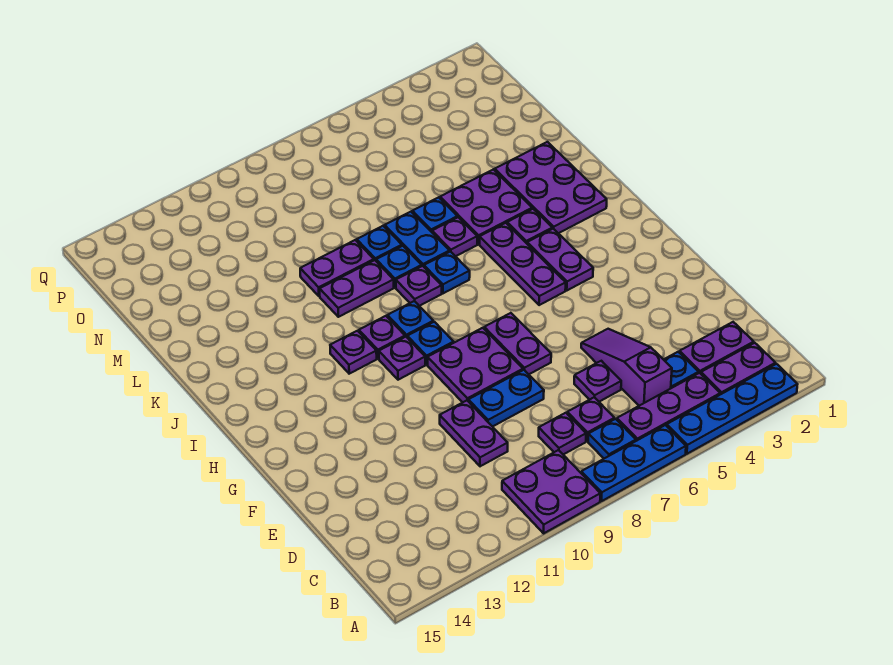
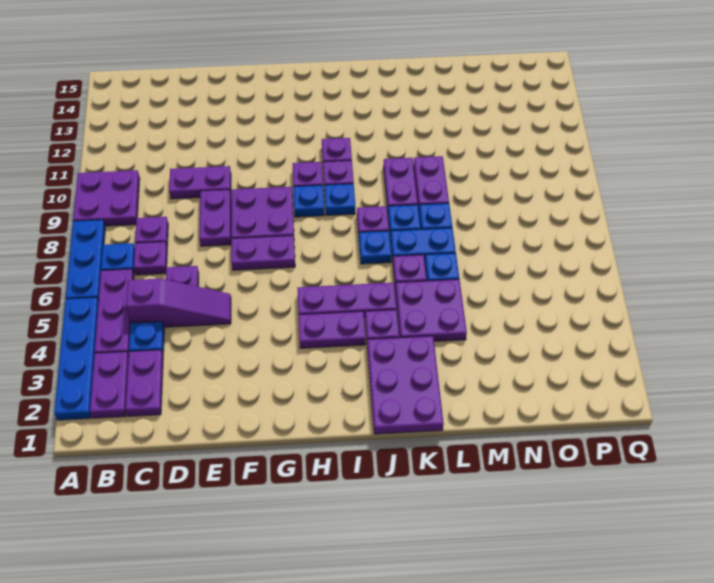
blue 1x2 plate [468,370,544,427] -> purple 1x2 plate [199,190,231,246]
purple 2x3 plate [495,142,607,233] -> purple 2x3 plate turned to [367,336,444,434]

